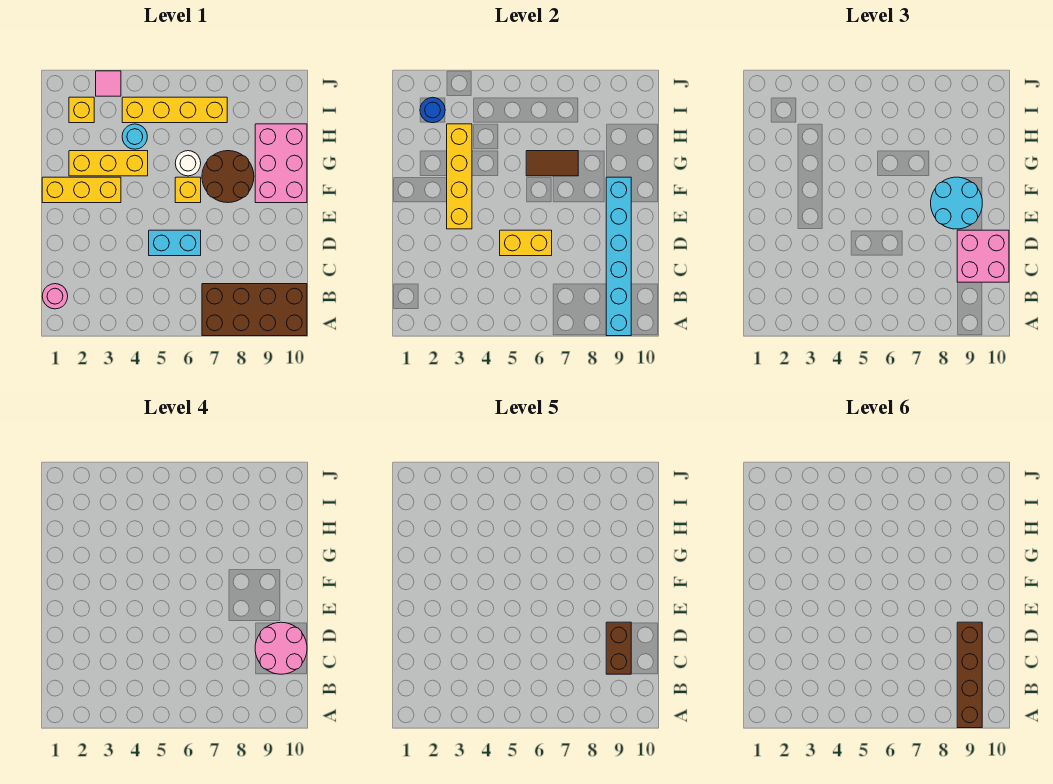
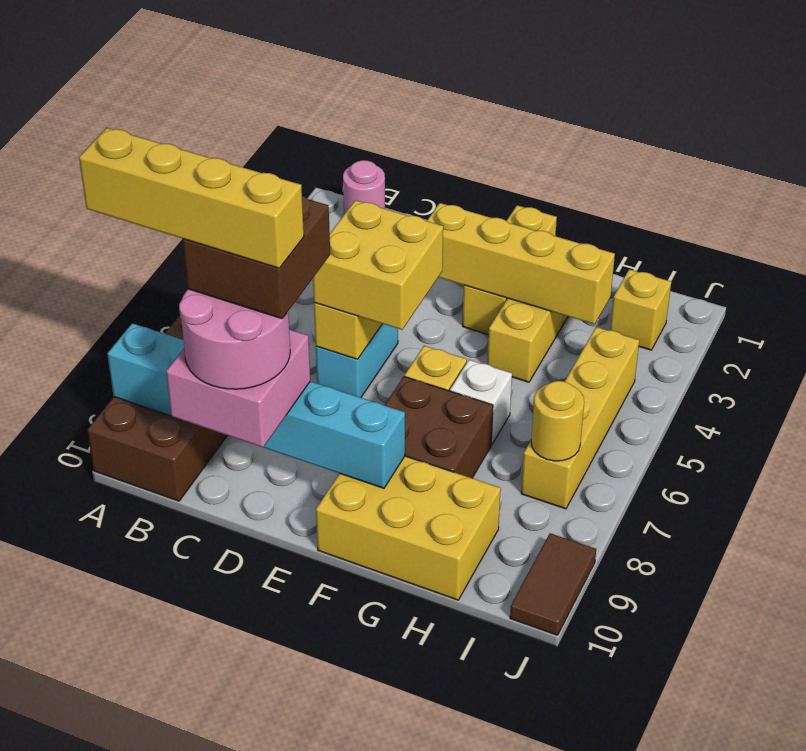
brown 1x4 brick [957,622,982,728] -> yellow 1x4 brick [79,128,304,268]
brown 1x2 brick [606,622,631,674] -> brown 2x2 brick [183,196,330,319]
none -> yellow 2x2 brick [313,200,443,330]
cyan 2x2 round brick [931,177,982,229] -> none
brown 2x2 round brick [202,151,254,203] -> brown 2x2 brick [385,377,493,478]
pink 2x3 brick [255,124,307,203] -> yellow 2x3 brick [316,456,501,600]
white 1x1 round brick [175,151,201,176] -> white 1x1 brick [450,360,512,445]
brown 1x2 tile [526,151,578,176] -> brown 1x2 tile moved to [510,533,596,635]
cyan 1x1 round brick [122,124,147,149] -> none
blue 1x1 round brick [420,97,445,123] -> none
none -> yellow 1x1 round brick [531,381,584,461]
pink 1x1 tile [96,71,121,96] -> none

